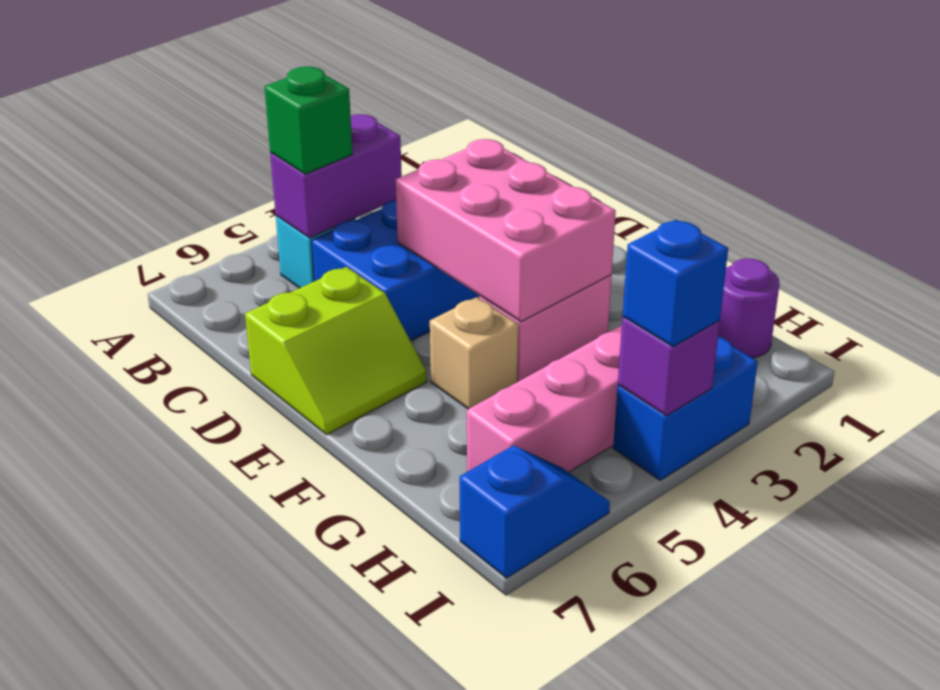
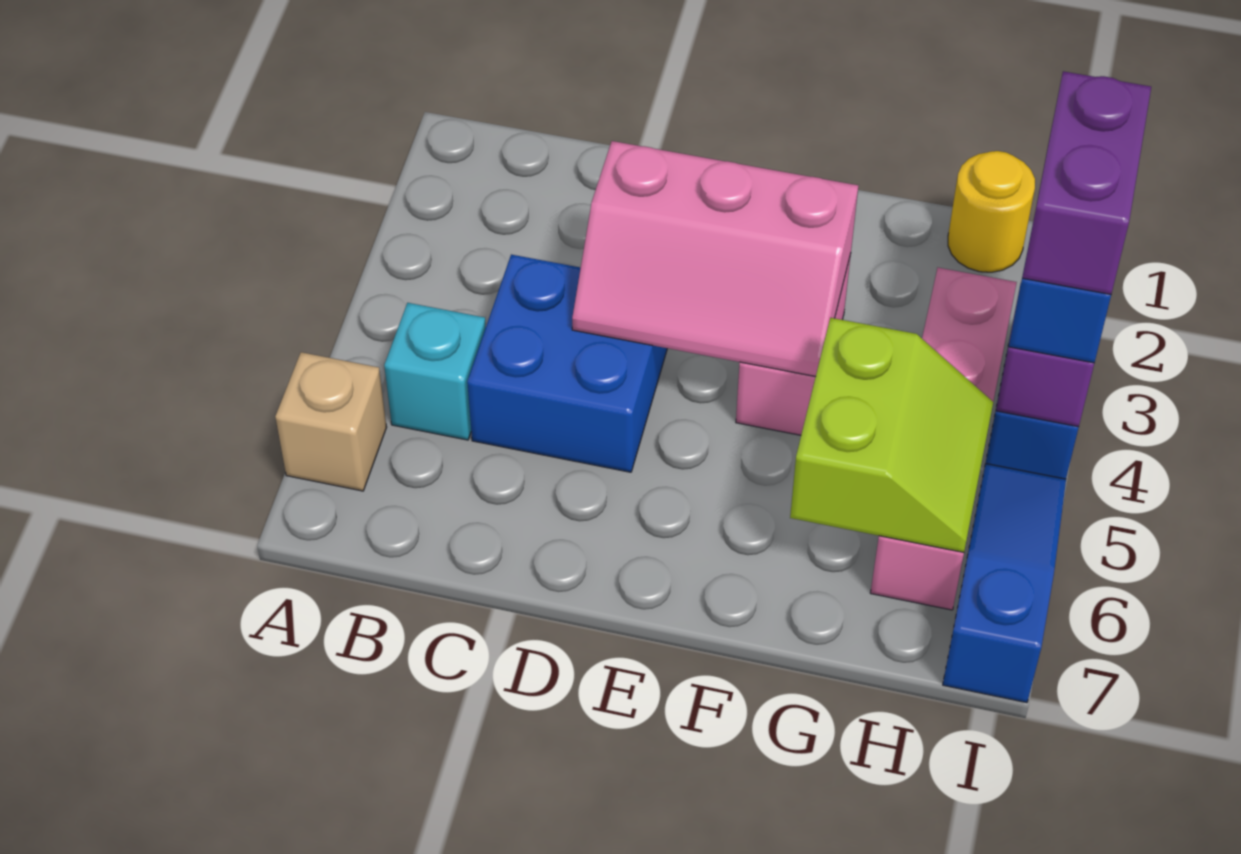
purple 1x2 brick [270,114,402,238] -> purple 1x2 brick moved to [1023,71,1151,294]
green 1x1 brick [264,67,352,174] -> none
pink 2x3 brick [396,139,616,322] -> pink 2x3 slope [572,141,858,377]
lime 2x2 slope [245,267,427,435] -> lime 2x2 slope moved to [790,318,993,552]
tan 1x1 brick [430,297,518,409] -> tan 1x1 brick moved to [275,352,387,491]
purple 1x1 round brick [718,258,780,358] -> yellow 1x1 round brick [948,151,1035,272]
blue 1x2 slope [460,445,610,578] -> blue 1x3 slope [943,463,1066,703]

